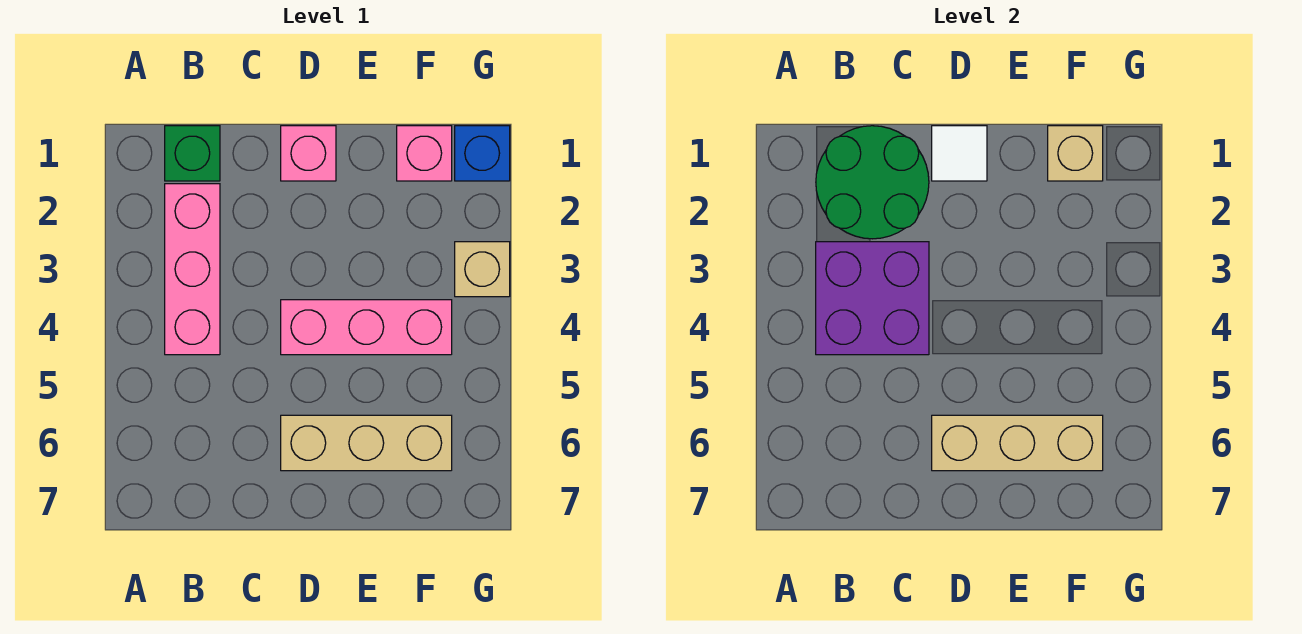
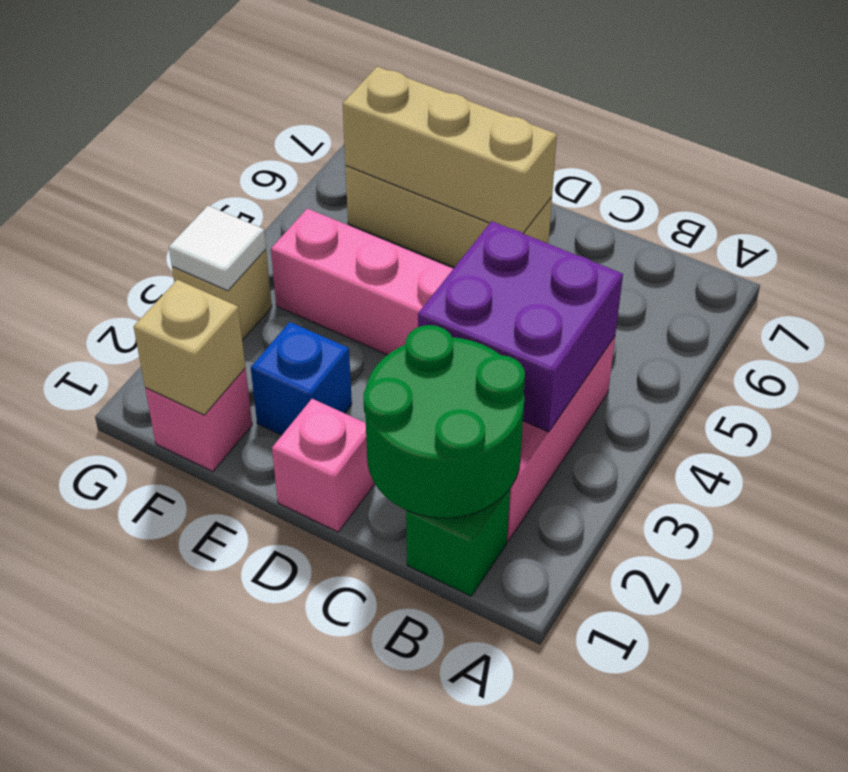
white 1x1 tile [932,126,987,181] -> white 1x1 tile moved to [169,206,266,291]
blue 1x1 brick [455,126,510,181] -> blue 1x1 brick moved to [251,322,352,435]

